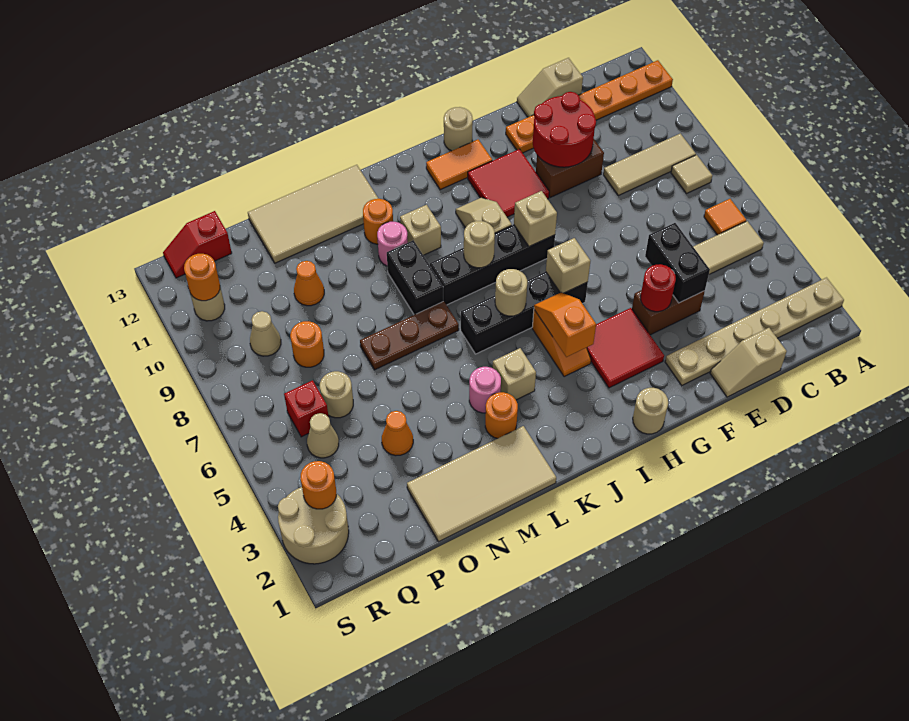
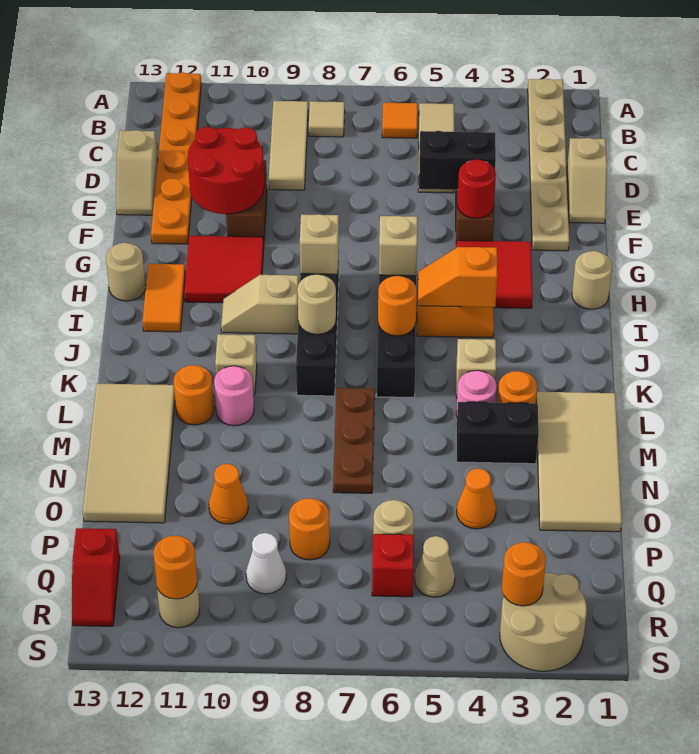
tan 1x1 round brick [495,269,527,316] -> orange 1x1 round brick [378,276,417,336]
black 1x2 brick [387,240,443,315] -> black 1x2 brick moved to [456,402,539,464]
tan 1x1 cone [250,311,281,356] -> white 1x1 cone [246,533,286,594]

